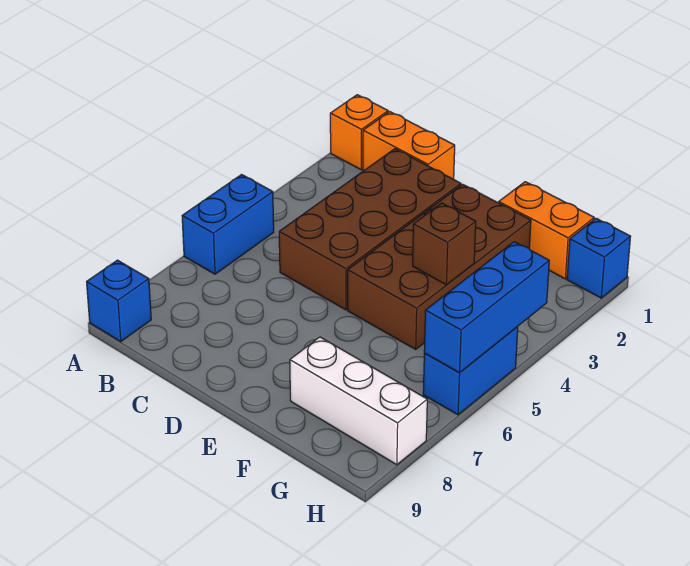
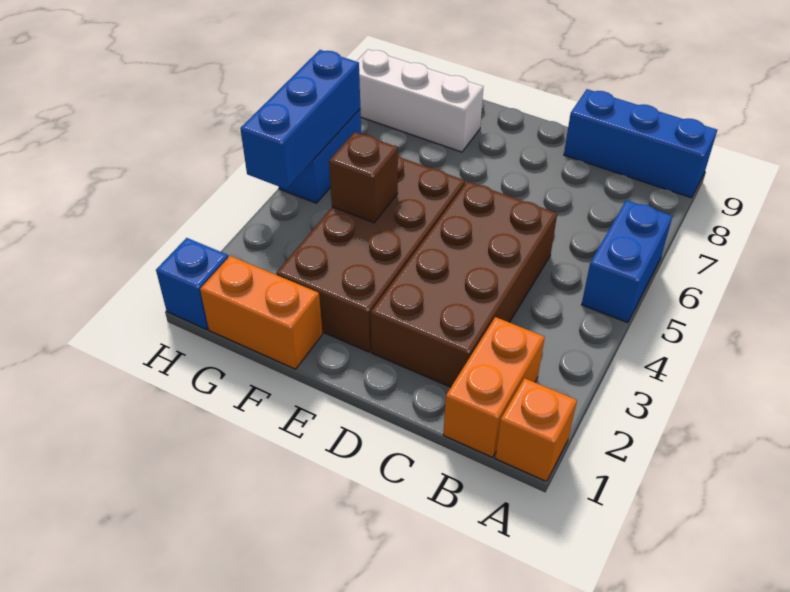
blue 1x1 brick [87,260,151,341] -> blue 1x3 brick [564,89,717,198]
orange 1x2 brick [363,112,455,179] -> orange 1x2 brick turned to [443,317,545,458]

